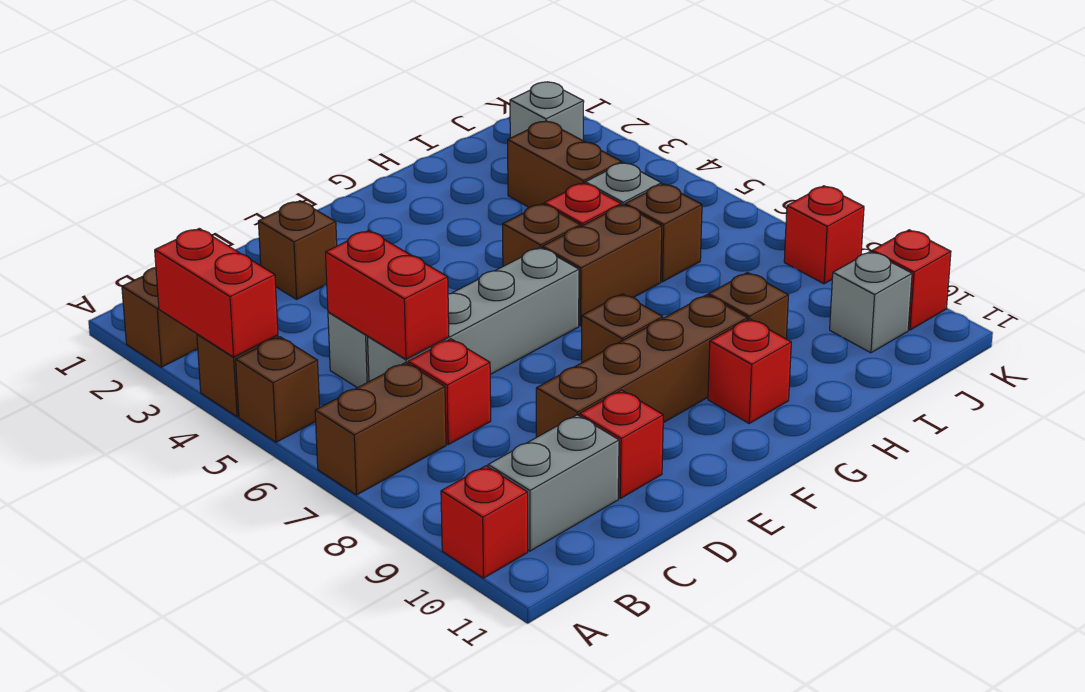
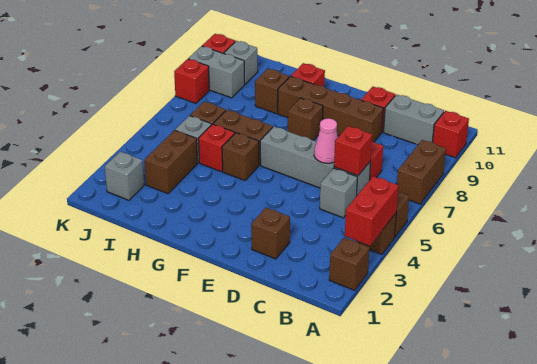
brown 1x2 brick [315,363,446,495] -> brown 1x2 brick turned to [397,140,446,204]
red 1x2 brick [326,231,449,359] -> red 1x1 brick [334,126,372,176]
none -> pink 1x1 cone [314,118,338,163]
none -> grey 1x2 brick [188,46,245,98]

